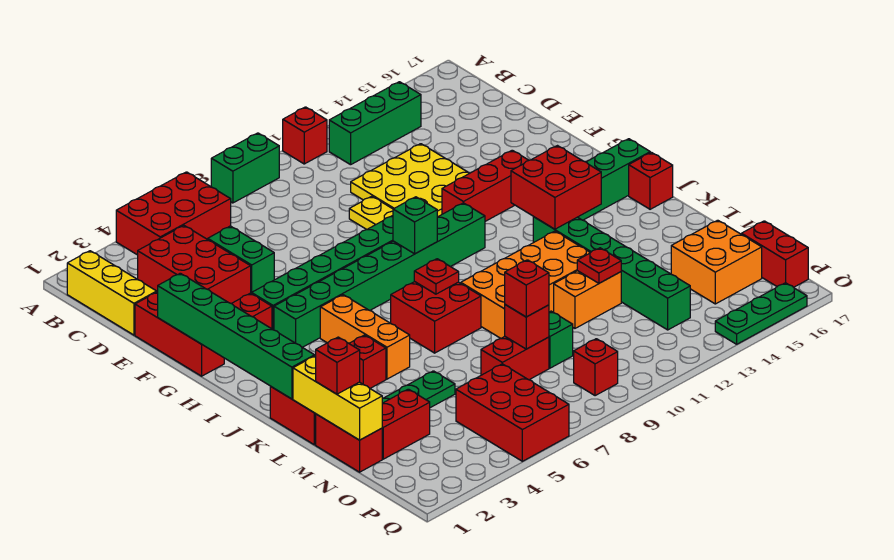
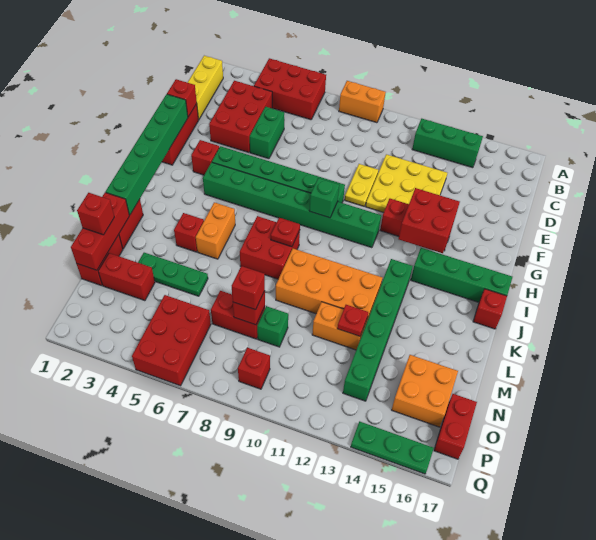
green 1x2 brick [211,133,279,203] -> orange 1x2 brick [339,81,386,123]
red 1x1 brick [283,107,327,164] -> red 1x1 brick moved to [167,79,197,117]
orange 1x3 brick [320,295,410,379] -> orange 1x2 brick [196,202,235,259]
red 2x2 brick [511,146,601,229] -> red 2x2 brick moved to [399,188,460,253]
yellow 1x3 brick [293,356,382,440] -> red 1x3 brick [71,192,129,270]

